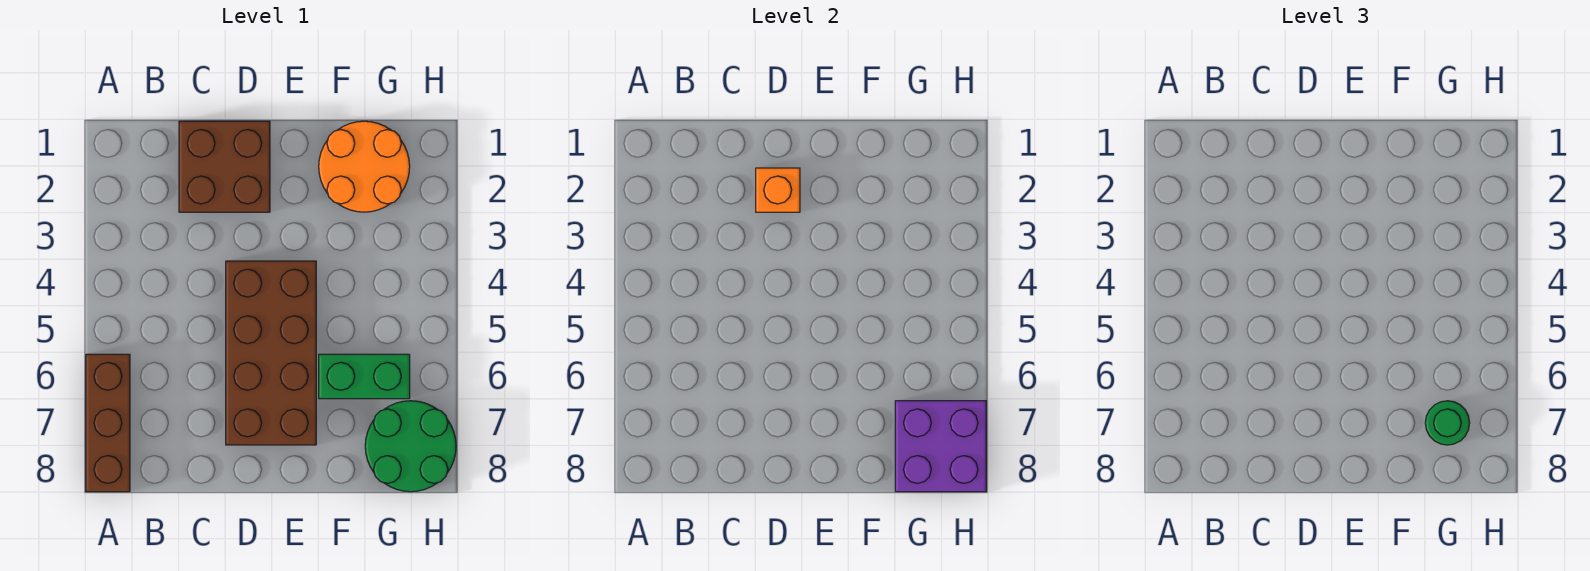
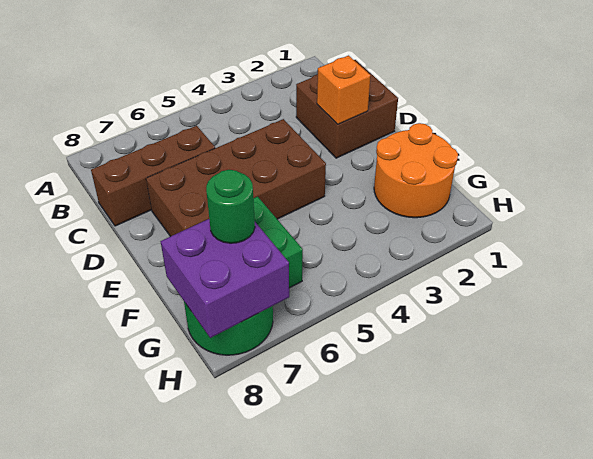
brown 1x3 brick [86,354,130,492] -> brown 1x3 brick moved to [91,126,215,226]

